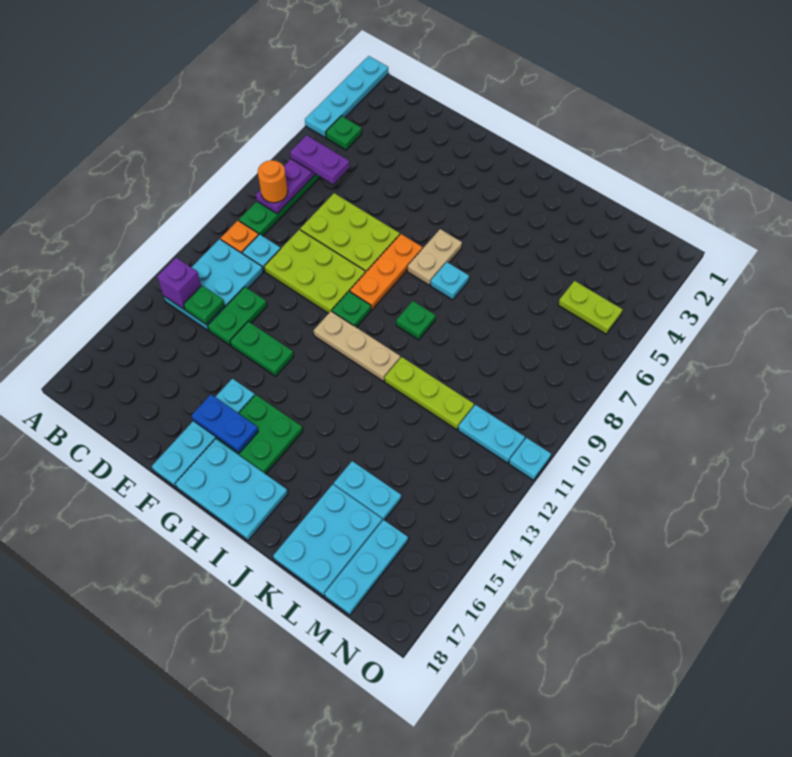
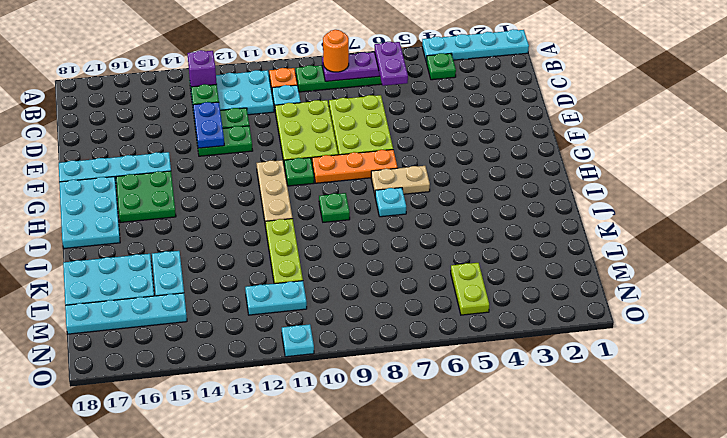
green 1x2 plate [230,322,294,376] -> green 1x2 plate turned to [196,126,253,156]
blue 1x2 plate [192,395,258,453] -> blue 1x2 plate moved to [193,102,224,148]
cyan 1x2 plate [458,405,525,463] -> cyan 1x2 plate turned to [245,281,307,315]
cyan 1x3 plate [325,520,408,615] -> cyan 1x4 plate [65,293,187,334]

